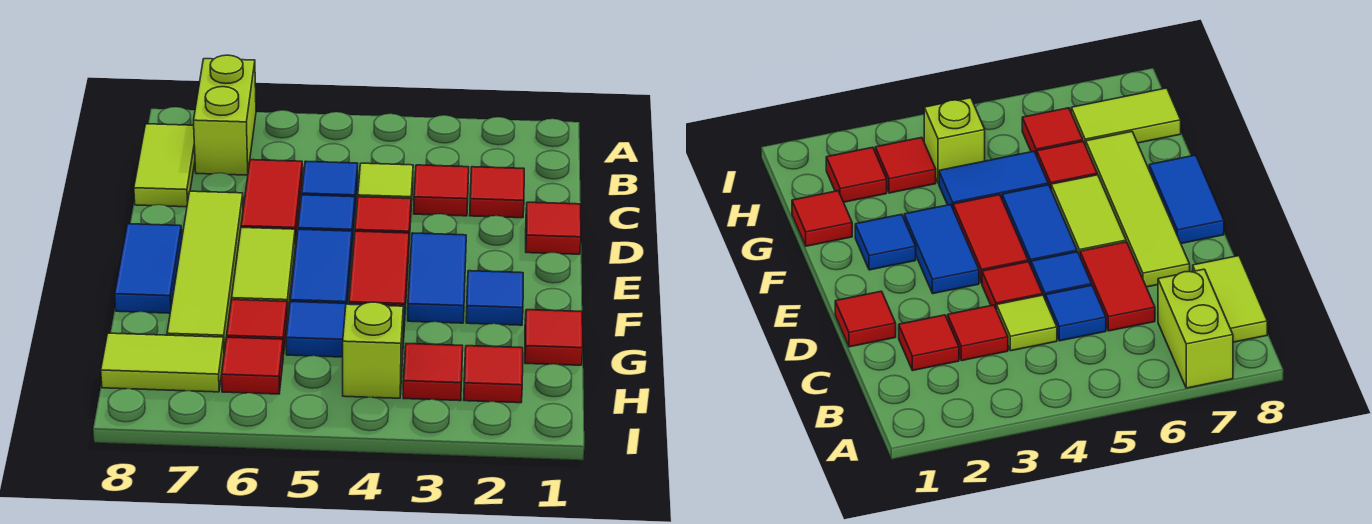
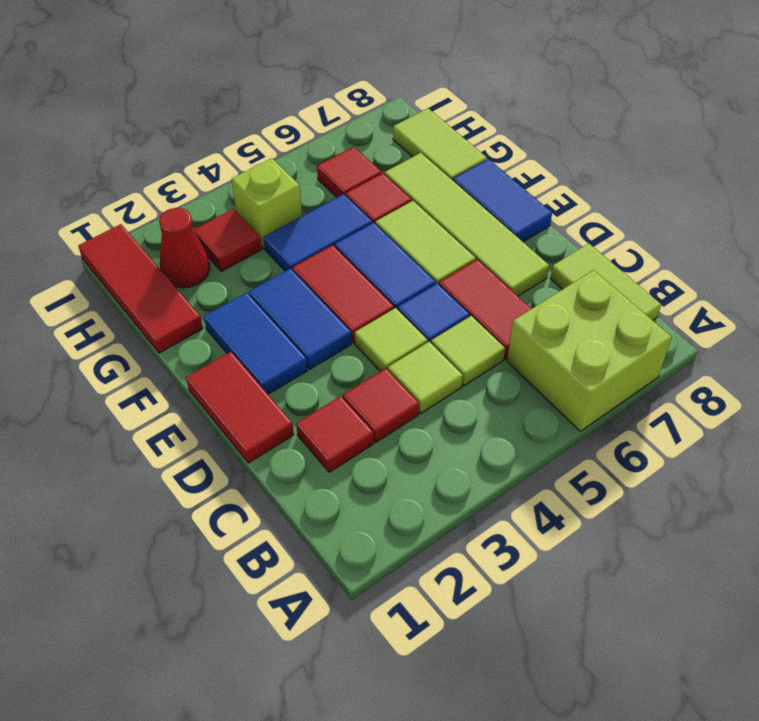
lime 1x2 brick [194,55,256,175] -> lime 2x2 brick [507,270,672,431]
blue 1x1 tile [302,161,358,207] -> lime 1x1 tile [431,316,505,386]
red 1x1 tile [526,202,581,254] -> red 1x2 tile [186,352,294,463]
red 1x1 tile [355,197,411,240] -> lime 1x1 tile [355,308,428,371]
blue 1x1 tile [466,271,523,325] -> blue 1x2 tile [204,293,307,394]
red 1x1 tile [525,310,583,365] -> red 1x3 tile [78,224,203,353]
red 1x1 tile [464,346,523,403] -> red 1x1 cone [159,208,210,288]
lime 1x2 tile [101,333,224,392] -> lime 1x2 tile turned to [393,108,487,180]

